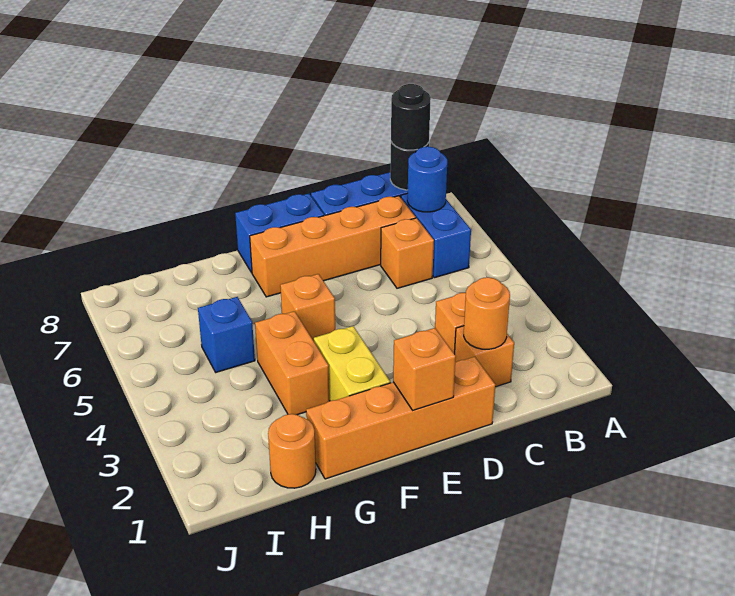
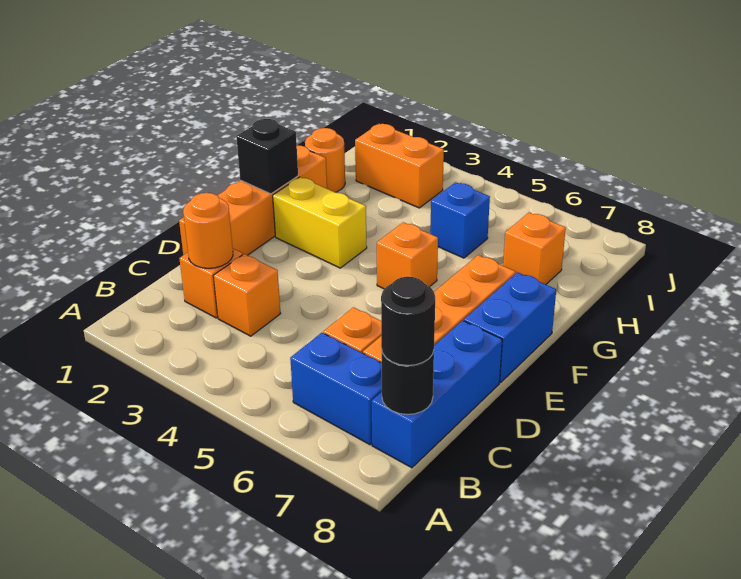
blue 1x1 round brick [407,147,447,212] -> none
orange 1x1 brick [393,328,456,410] -> orange 1x1 brick moved to [503,212,566,284]
none -> black 1x1 brick [236,119,298,194]
orange 1x2 brick [255,311,329,415] -> orange 1x2 brick moved to [355,124,444,208]

